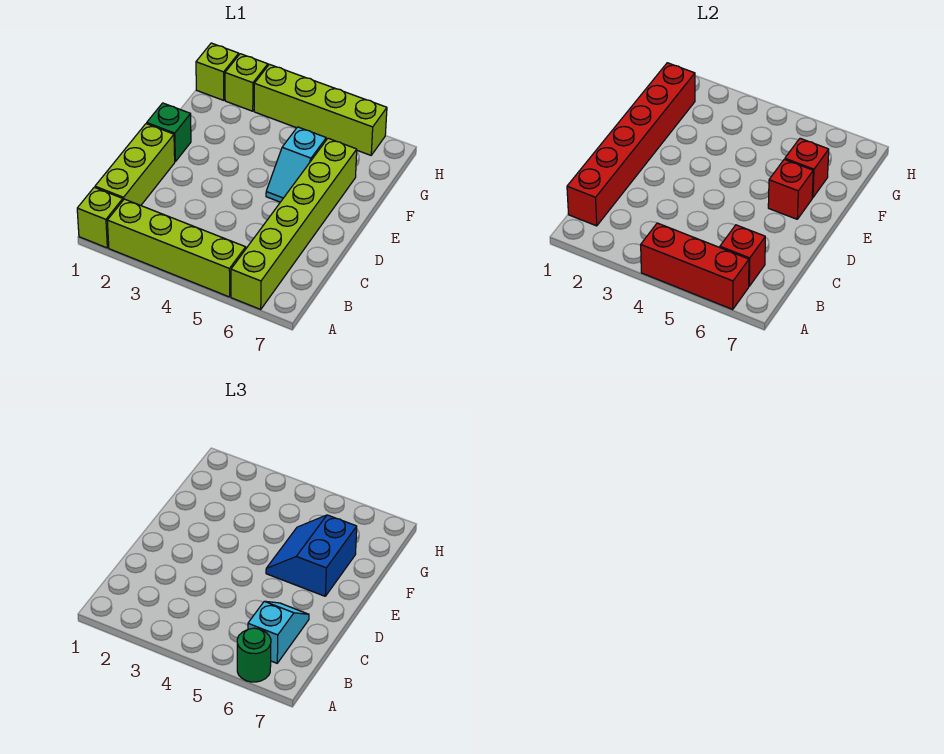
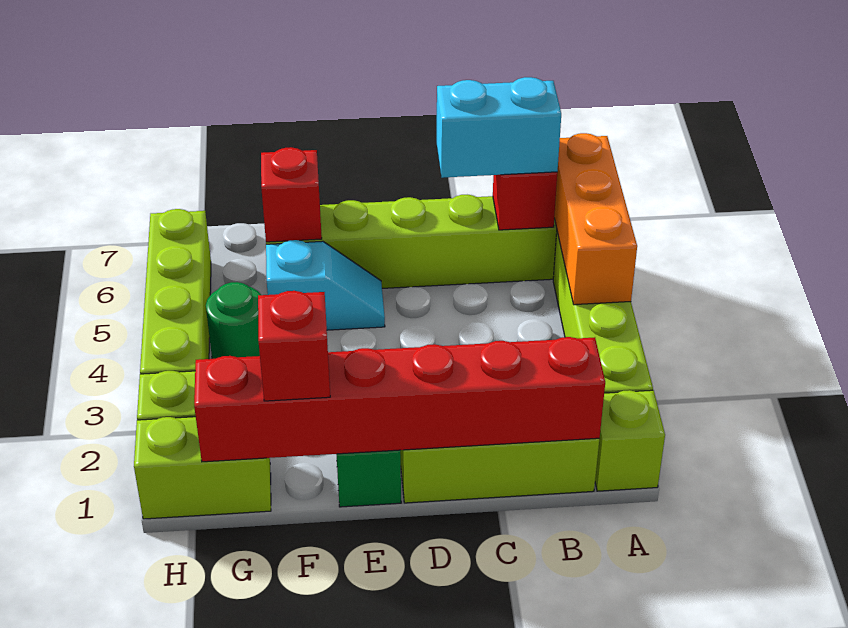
red 1x3 brick [641,223,749,309] -> orange 1x3 brick [554,133,637,305]
green 1x1 round brick [237,628,271,682] -> green 1x1 round brick moved to [206,282,261,359]
cyan 1x2 slope [248,601,309,663] -> cyan 1x2 brick [437,77,561,178]
blue 2x2 slope [266,515,357,596] -> none
red 1x1 brick [768,159,813,219] -> red 1x1 brick moved to [258,291,330,401]
lime 1x1 brick [196,43,239,100] -> lime 1x2 brick [134,417,271,519]

